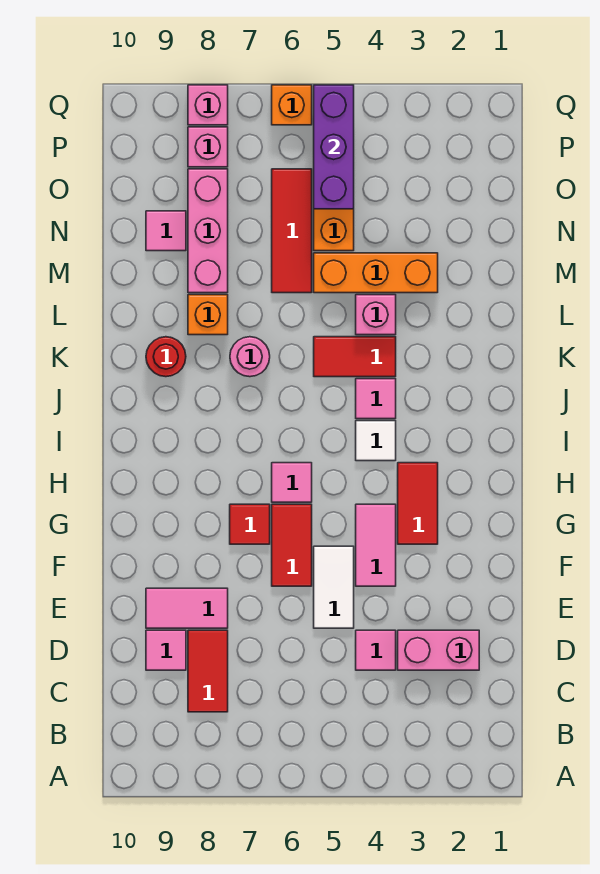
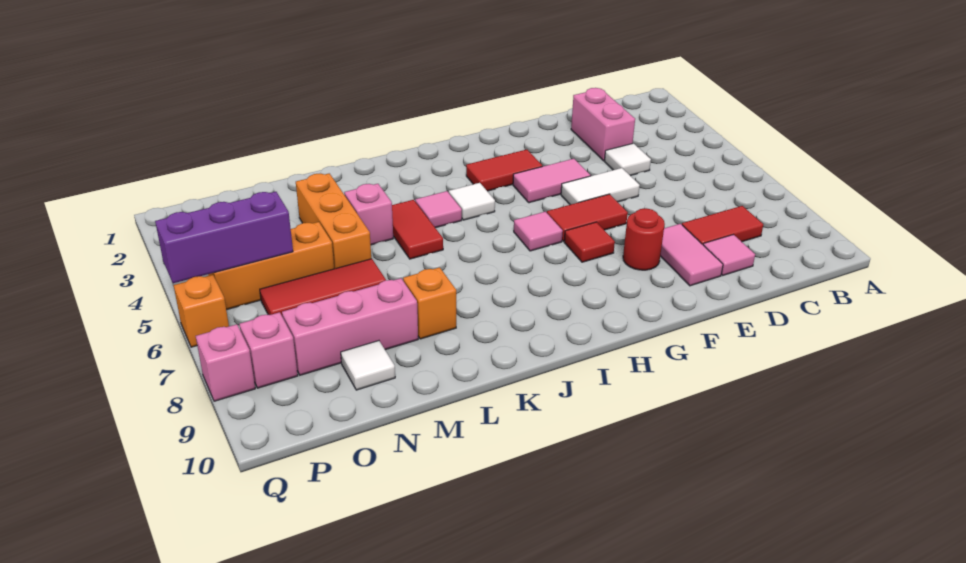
pink 1x1 tile [356,630,396,670] -> white 1x1 tile [605,143,651,176]
pink 1x1 round brick [230,337,270,377] -> none
red 1x1 round brick [146,337,186,377] -> red 1x1 round brick moved to [623,208,665,270]
pink 1x1 tile [146,211,186,251] -> white 1x1 tile [341,341,395,390]

